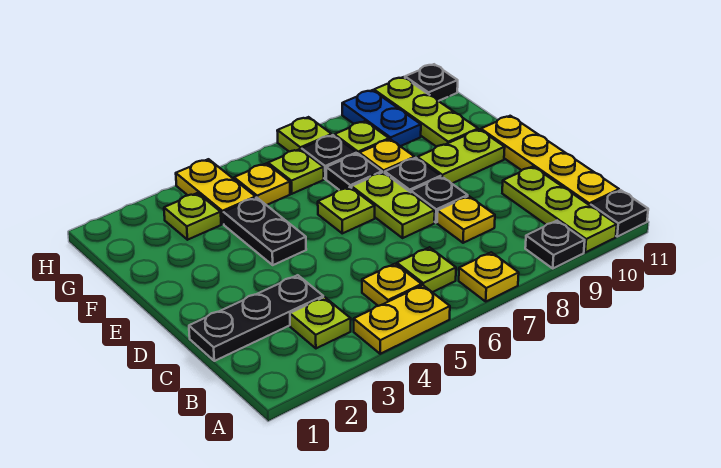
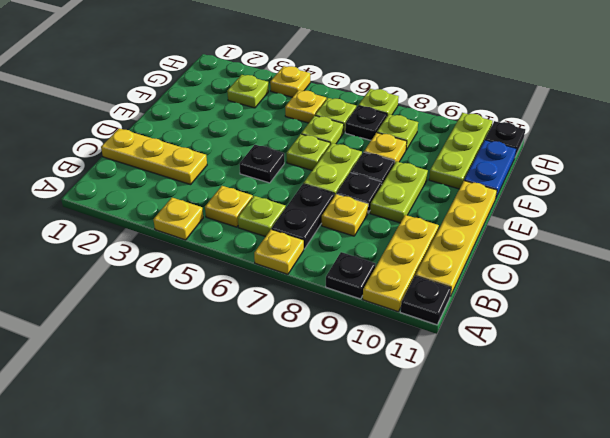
yellow 1x2 plate [354,285,450,354] -> yellow 1x1 plate [153,198,203,240]
lime 1x3 plate [502,167,617,252] -> yellow 1x3 plate [363,215,439,312]
lime 1x1 plate [290,297,351,348] -> lime 1x1 plate moved to [301,116,344,145]
black 1x3 plate [189,275,323,361] -> yellow 1x3 plate [101,128,207,185]
black 1x2 plate [223,198,306,265] -> black 1x2 plate moved to [272,184,334,249]
lime 1x2 plate [417,129,505,183] -> lime 1x2 plate turned to [370,161,428,223]
black 1x1 plate [326,153,382,190] -> black 1x1 plate moved to [239,145,284,183]
yellow 1x2 plate [176,159,256,224] -> yellow 1x1 plate [270,66,310,97]
blue 1x2 plate [342,90,421,146] -> blue 1x2 plate moved to [464,140,516,198]

